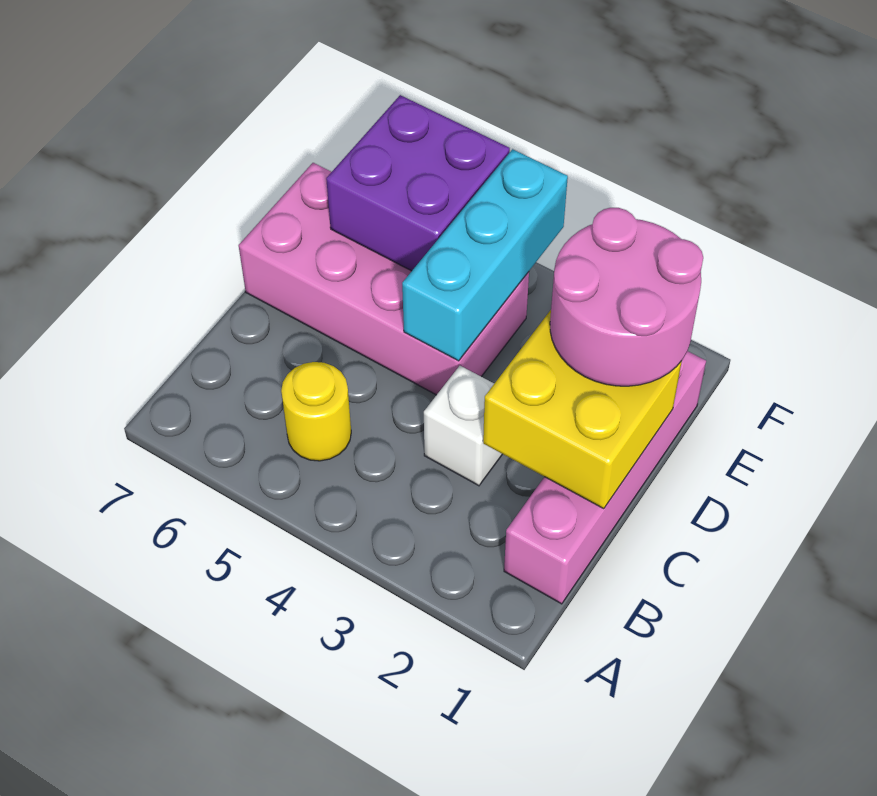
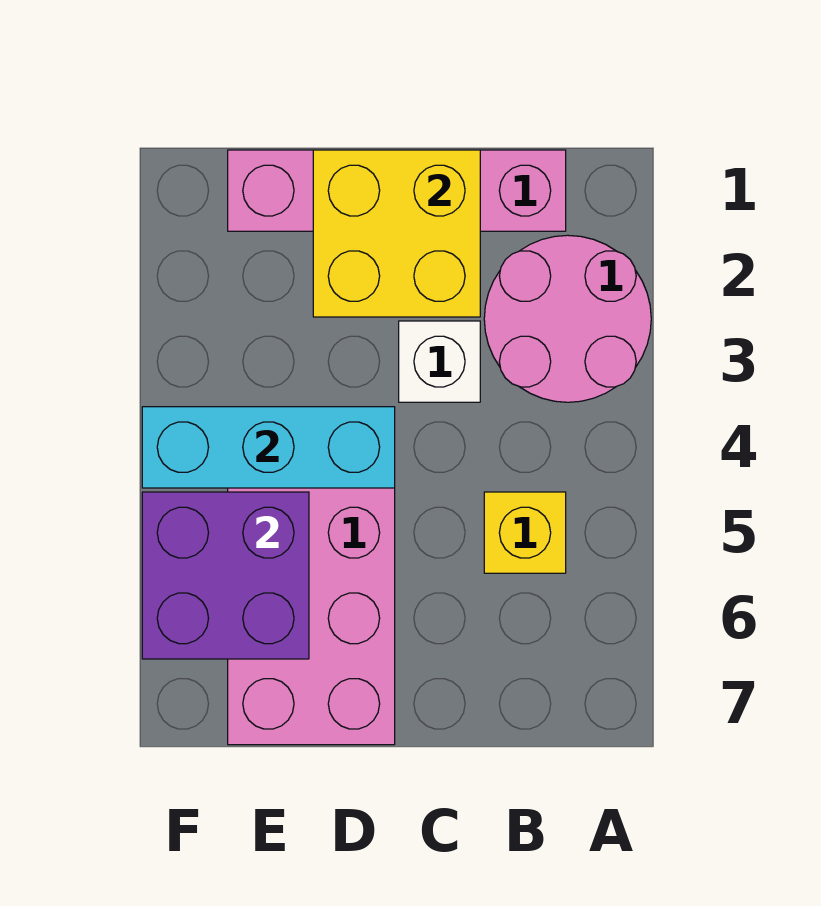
yellow 1x1 round brick [281,362,351,461] -> yellow 1x1 brick [484,492,566,573]
pink 2x2 round brick [550,208,703,386] -> pink 2x2 round brick moved to [484,235,651,402]

